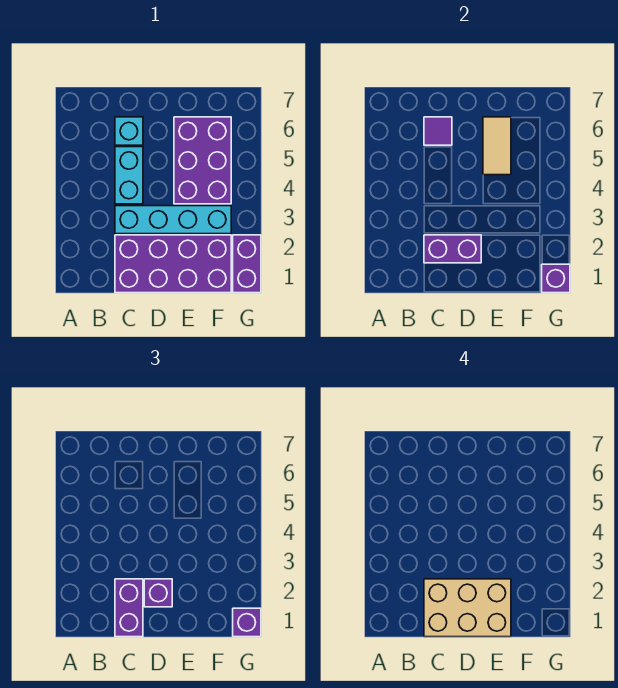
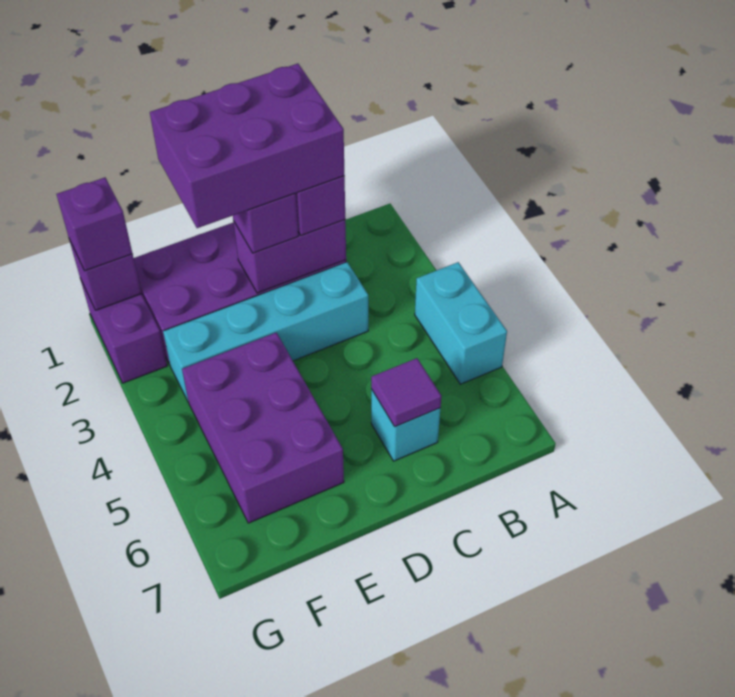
tan 2x3 brick [424,579,511,637] -> purple 2x3 brick [150,64,345,228]
cyan 1x2 brick [115,147,143,204] -> cyan 1x2 brick moved to [415,262,507,384]
tan 1x2 tile [483,117,511,175] -> none

